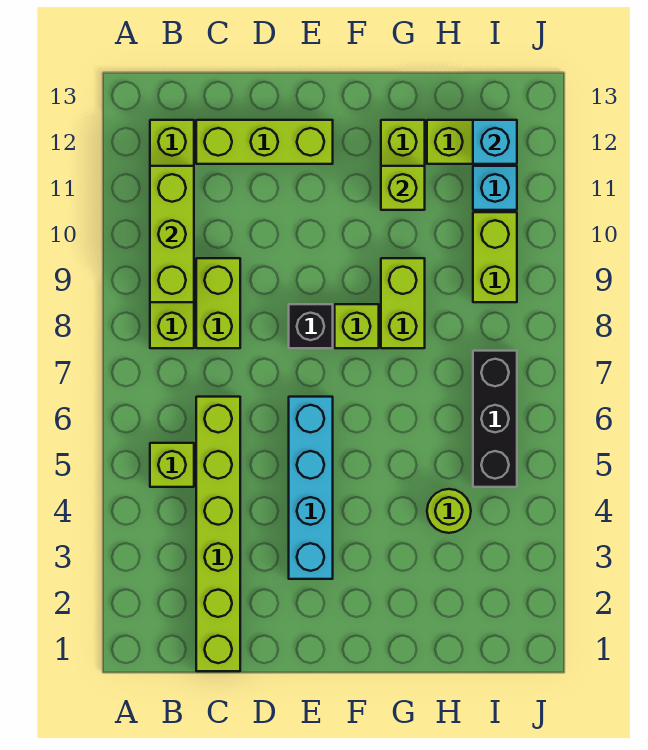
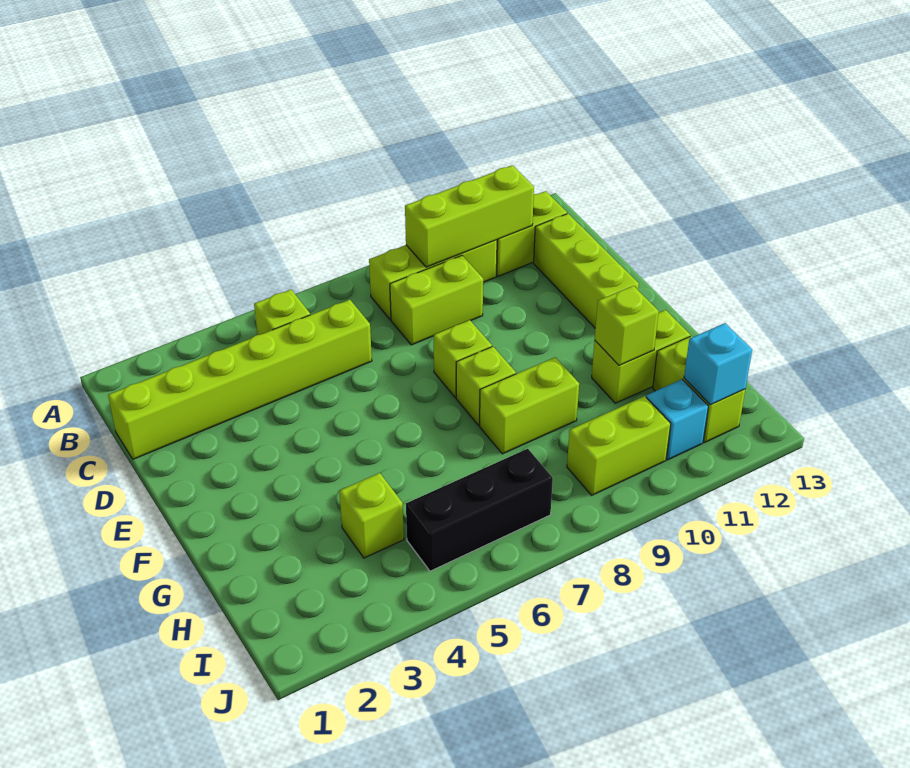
cyan 1x4 brick [289,397,333,579] -> none
black 1x1 brick [289,304,333,348] -> lime 1x1 brick [434,320,492,398]
lime 1x1 round brick [427,489,471,533] -> lime 1x1 brick [339,473,404,558]

